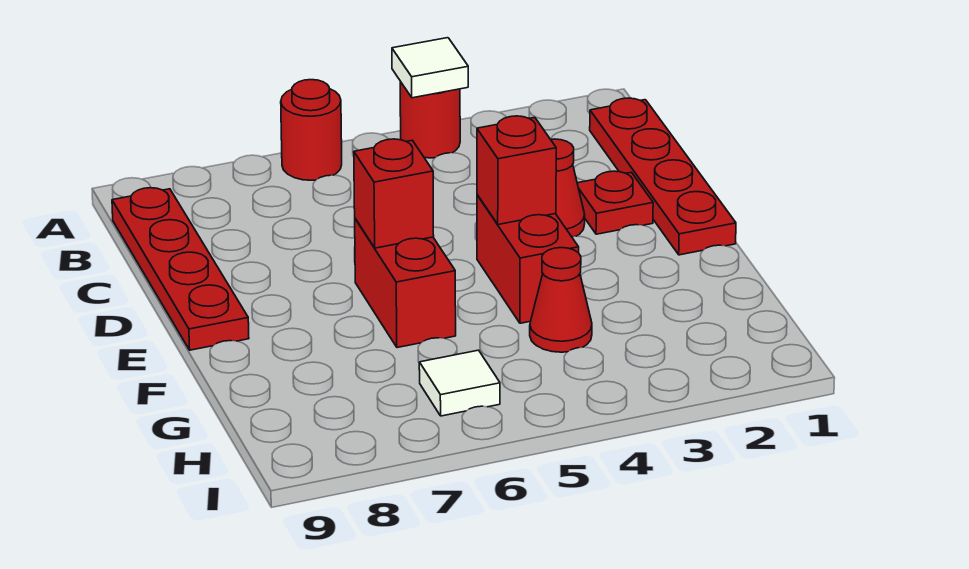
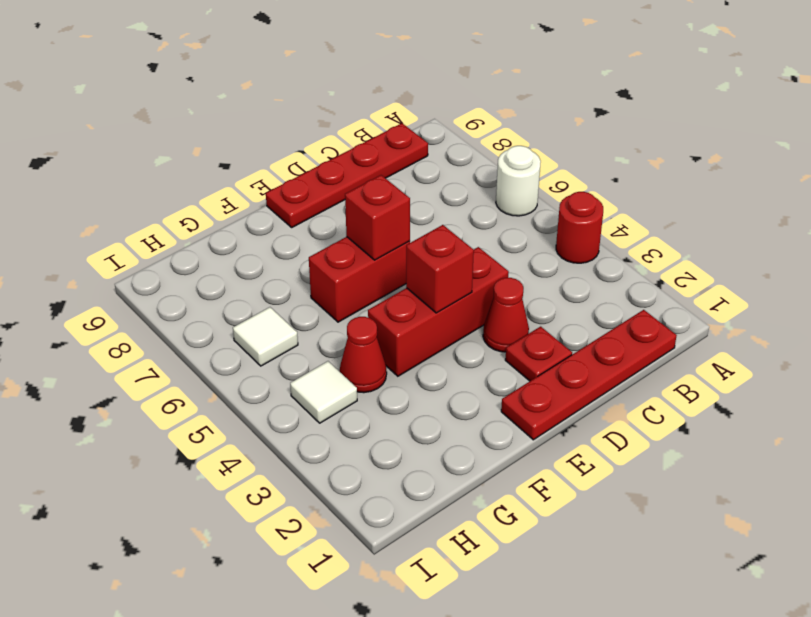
white 1x1 tile [392,38,468,98] -> white 1x1 tile moved to [290,361,357,423]
red 1x1 round brick [281,80,342,180] -> white 1x1 round brick [496,146,541,216]
red 1x2 brick [477,195,579,323] -> red 1x3 brick [368,247,509,376]

